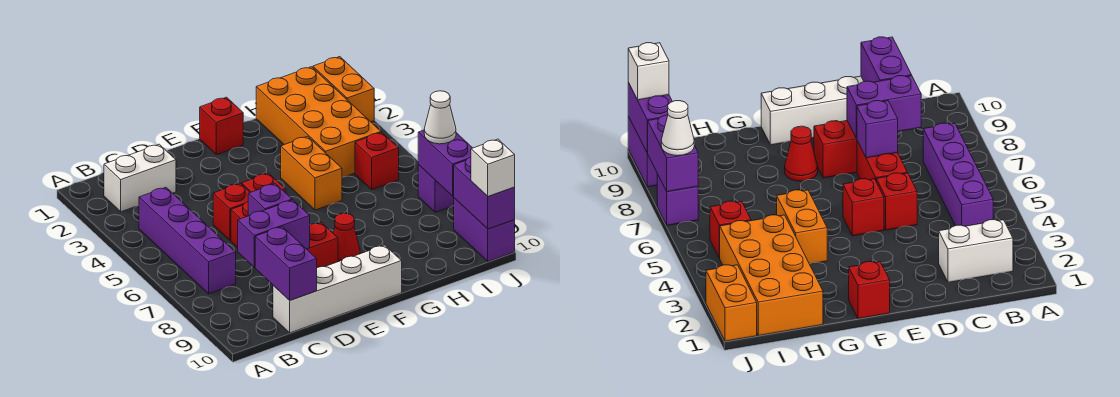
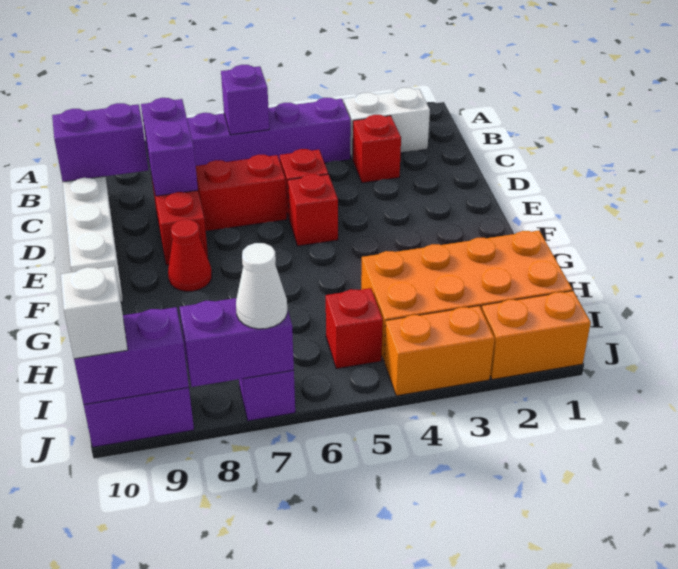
white 1x2 brick [104,144,176,212] -> white 1x2 brick turned to [344,88,430,159]
purple 1x1 brick [248,184,292,216] -> purple 1x1 brick moved to [221,65,269,135]
red 1x1 brick [200,97,243,155] -> red 1x1 brick moved to [353,115,401,183]
orange 1x2 brick [281,136,342,210] -> orange 1x2 brick moved to [384,306,495,396]

